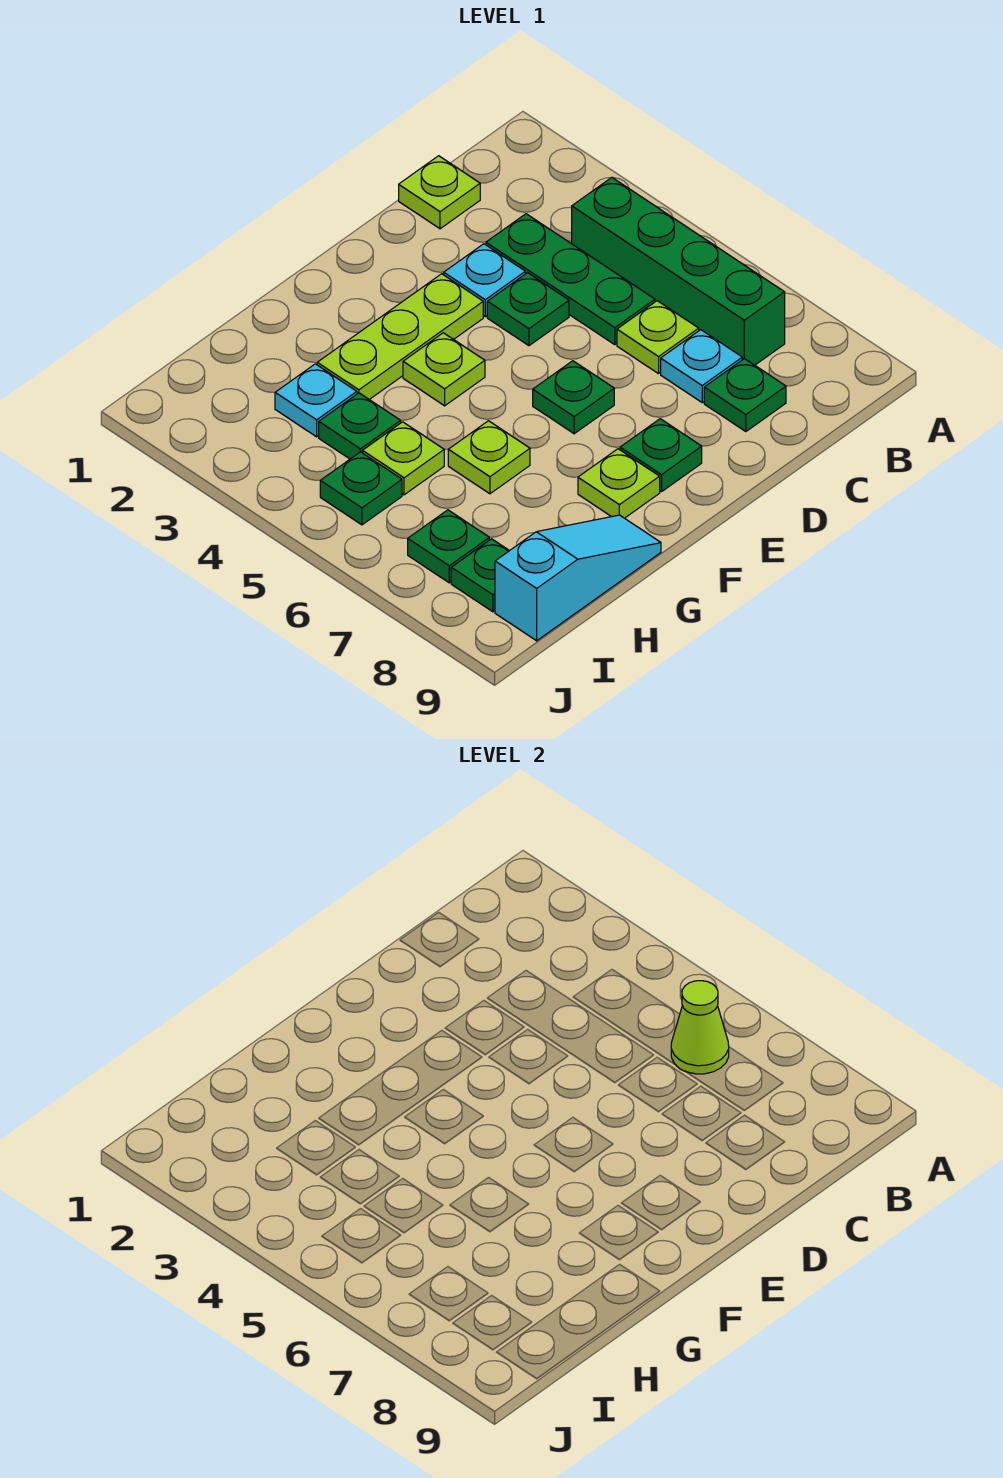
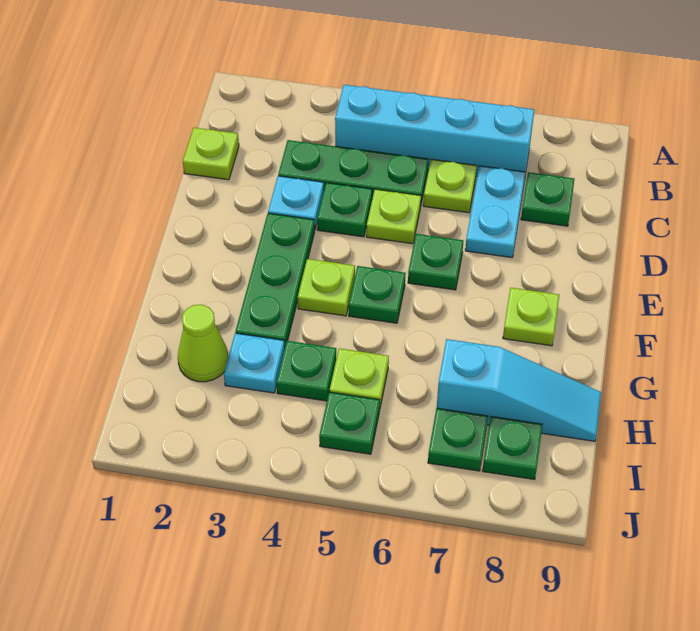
green 1x4 brick [572,177,785,365] -> cyan 1x4 brick [335,85,534,176]
lime 1x1 cone [671,981,729,1074] -> lime 1x1 cone moved to [178,305,228,382]
cyan 1x1 plate [661,330,742,402] -> cyan 1x2 plate [465,166,526,258]
lime 1x3 plate [317,274,483,400] -> green 1x3 plate [235,213,315,346]
green 1x1 plate [620,419,702,492] -> green 1x1 plate moved to [349,266,406,323]
lime 1x1 plate [448,421,530,494] -> lime 1x1 plate moved to [366,189,421,244]
cyan 1x3 slope [495,515,661,641] -> cyan 1x3 slope turned to [437,339,601,441]

